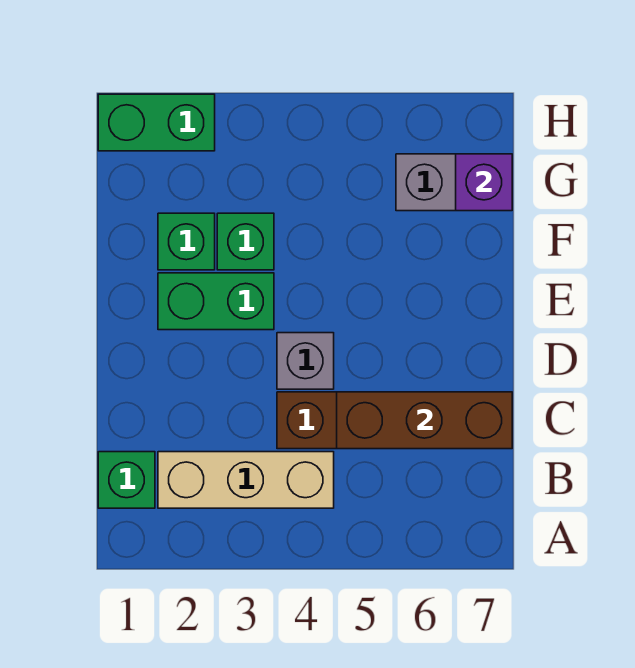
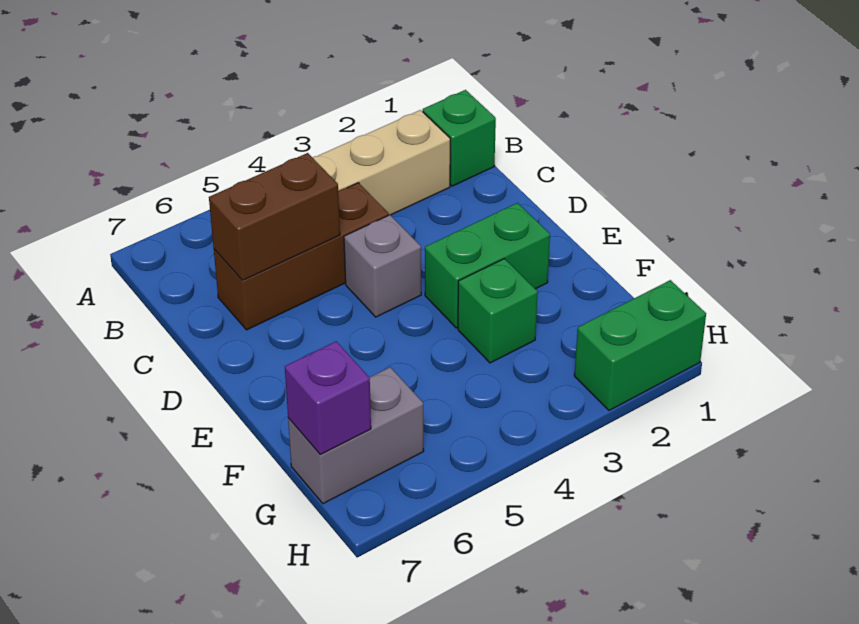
brown 1x3 brick [337,392,512,449] -> brown 1x2 brick [209,153,340,280]
green 1x1 brick [158,213,215,270] -> none

